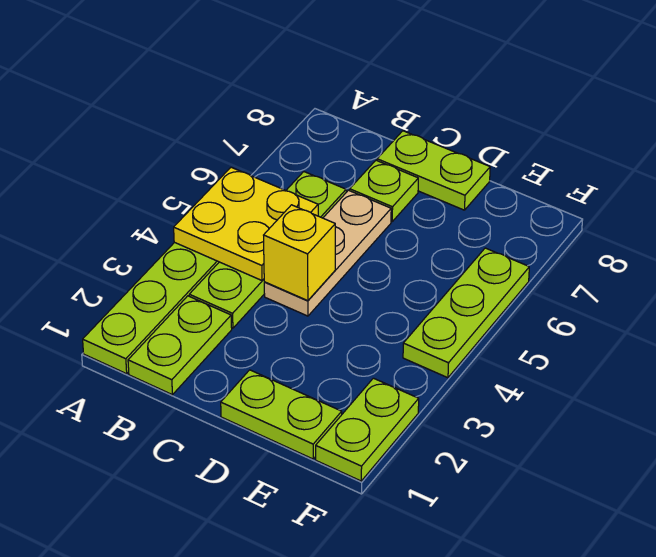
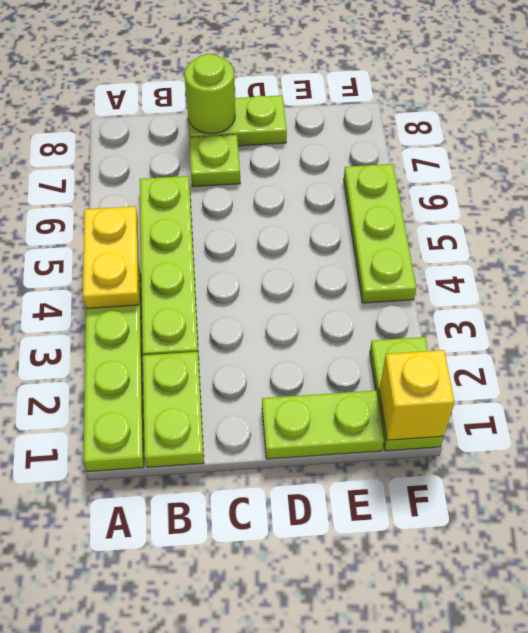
yellow 2x2 plate [174,167,318,280] -> yellow 1x2 plate [83,206,139,308]
tan 1x3 plate [264,190,391,316] -> none
yellow 1x1 brick [264,205,335,301] -> yellow 1x1 brick moved to [379,350,454,440]
none -> lime 1x1 round brick [185,54,235,134]

